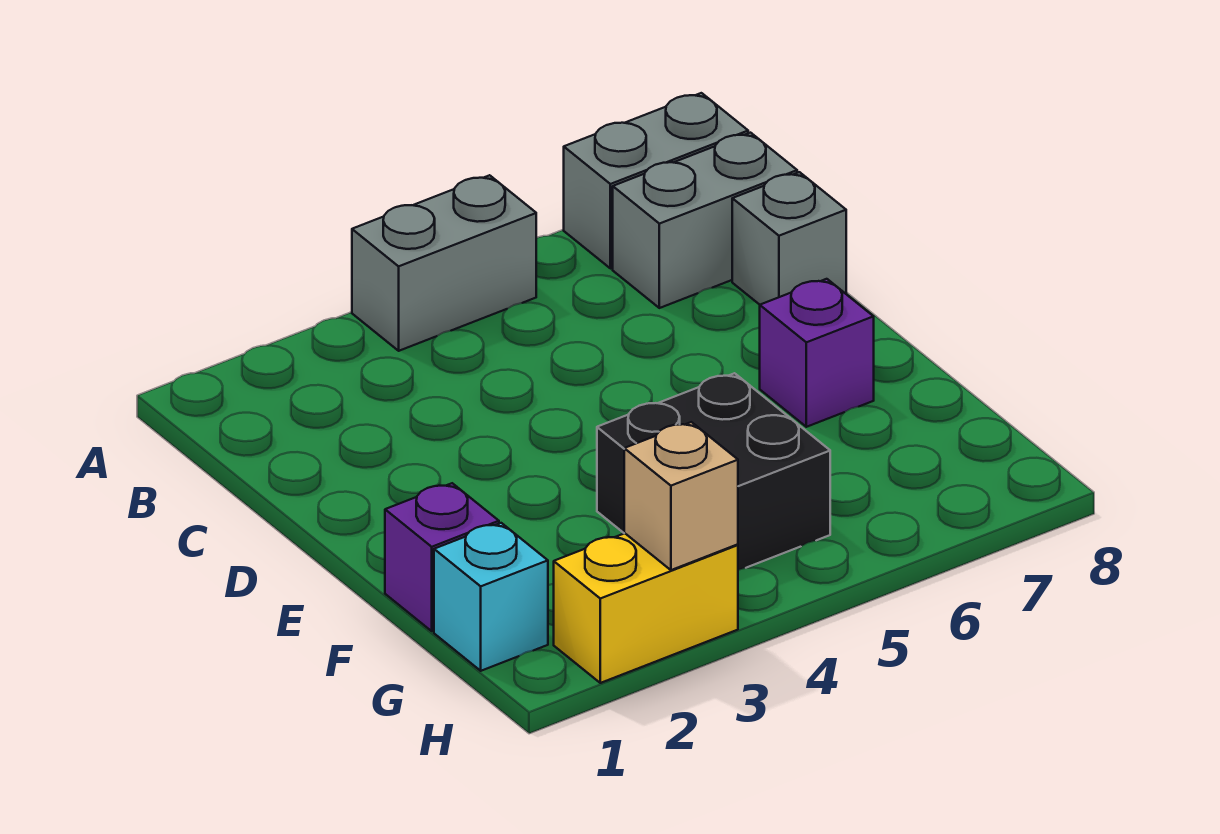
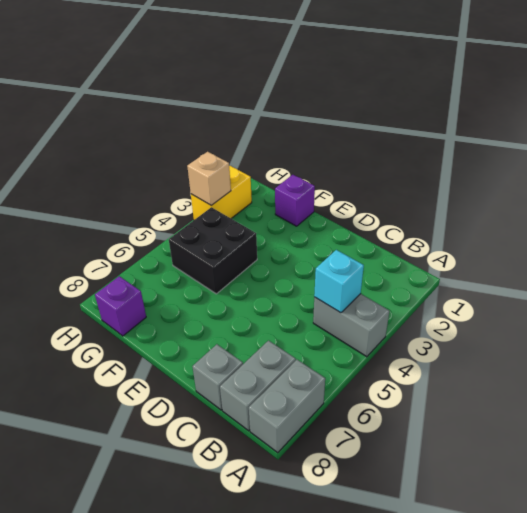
grey 1x2 brick [352,175,536,351] -> grey 1x2 brick turned to [313,294,390,357]
purple 1x1 brick [760,279,874,427] -> purple 1x1 brick moved to [95,276,146,336]
cyan 1x1 brick [434,523,548,671] -> cyan 1x1 brick moved to [314,250,364,313]

